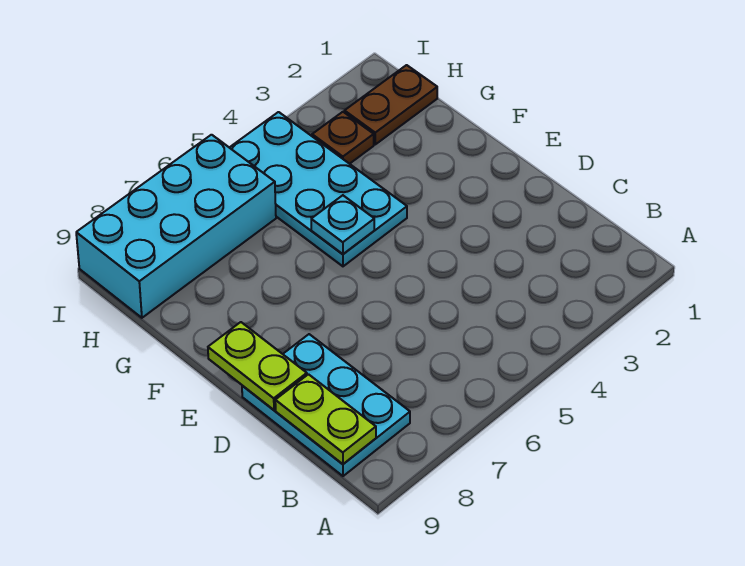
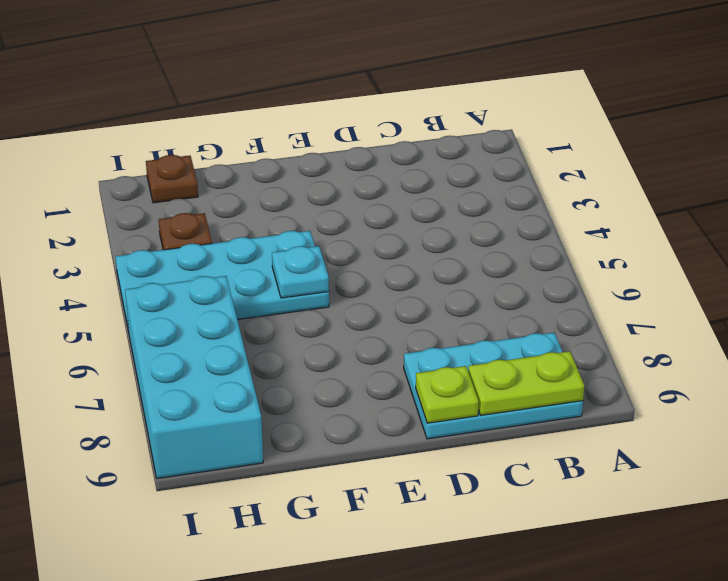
lime 1x2 plate [208,322,307,410] -> lime 1x1 plate [416,366,479,423]
brown 1x2 plate [344,65,437,144] -> brown 1x1 plate [146,155,198,203]

